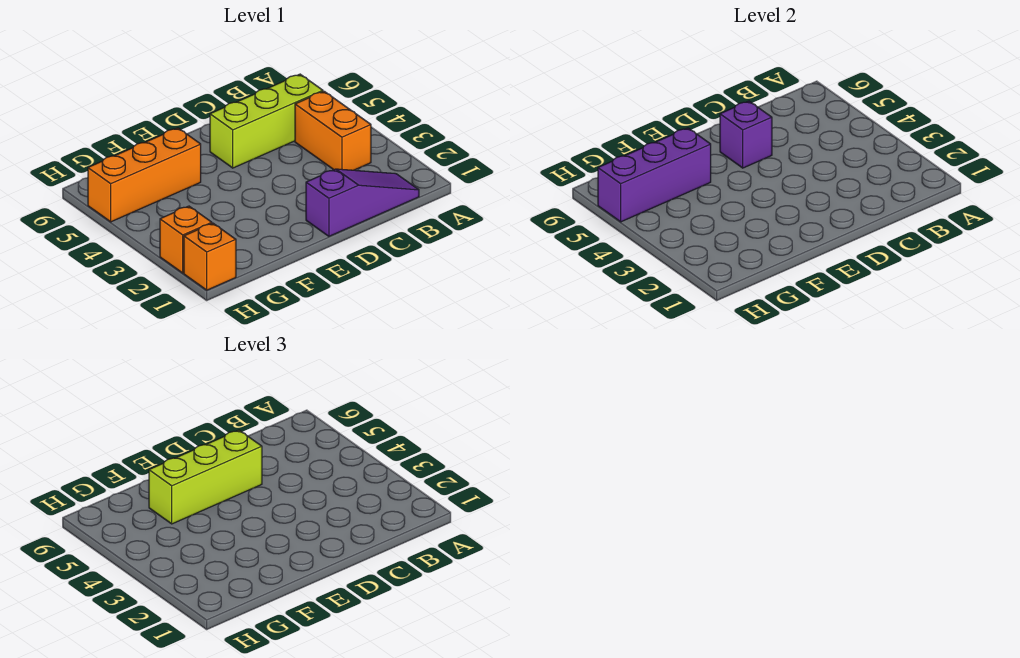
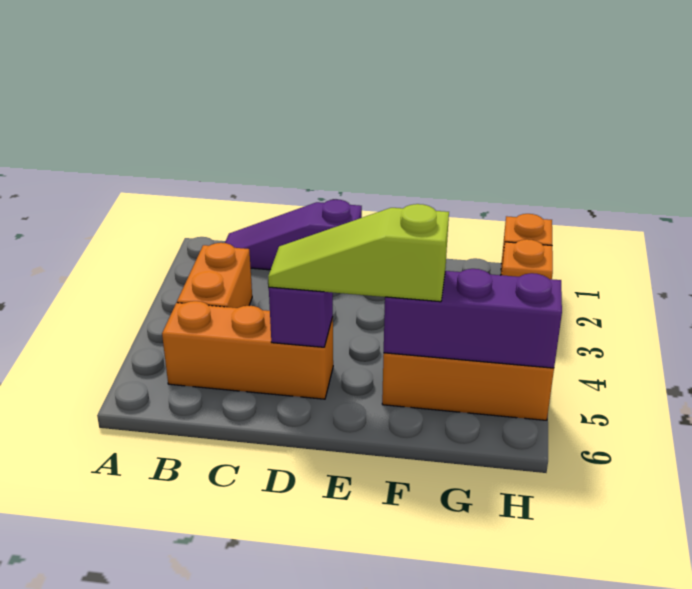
lime 1x3 brick [210,74,323,168] -> orange 1x3 brick [162,301,333,399]
lime 1x3 brick [149,430,262,524] -> lime 1x3 slope [268,204,449,302]

